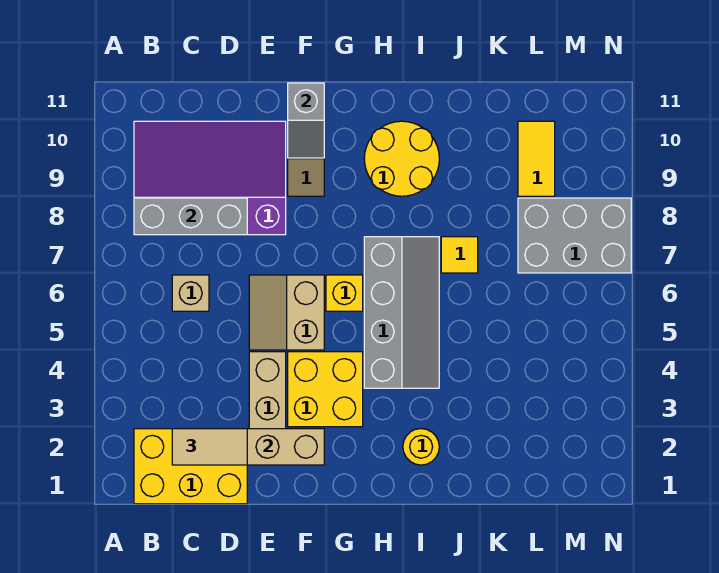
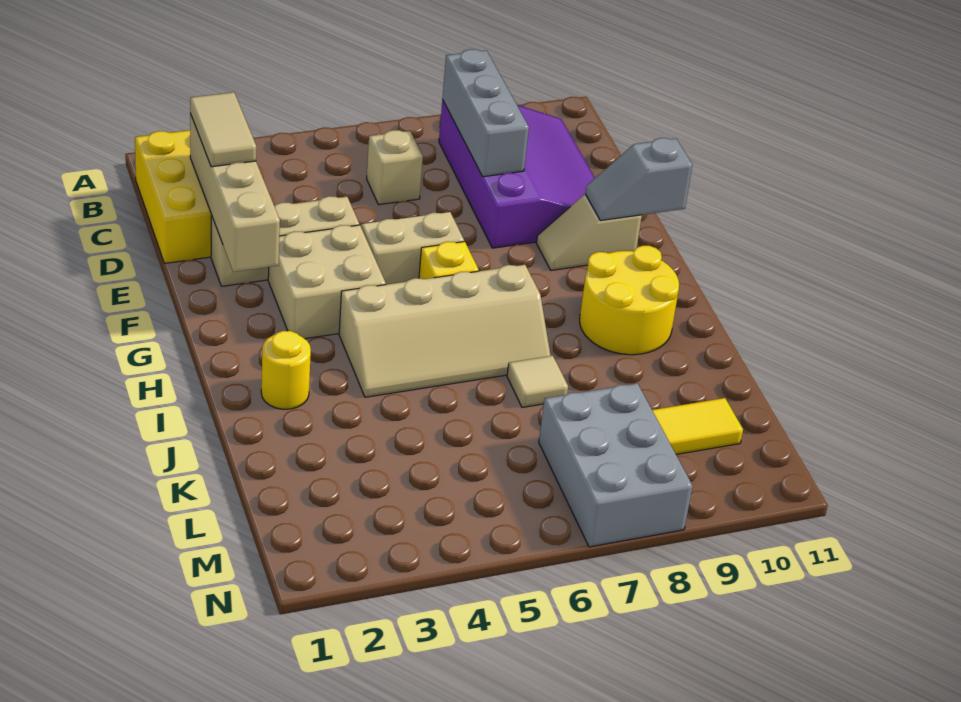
yellow 2x2 brick [288,352,363,427] -> tan 2x2 brick [268,225,386,339]
grey 2x4 slope [364,237,439,388] -> tan 2x4 slope [339,265,551,397]
yellow 1x1 tile [441,237,478,273] -> tan 1x1 tile [507,356,568,407]

